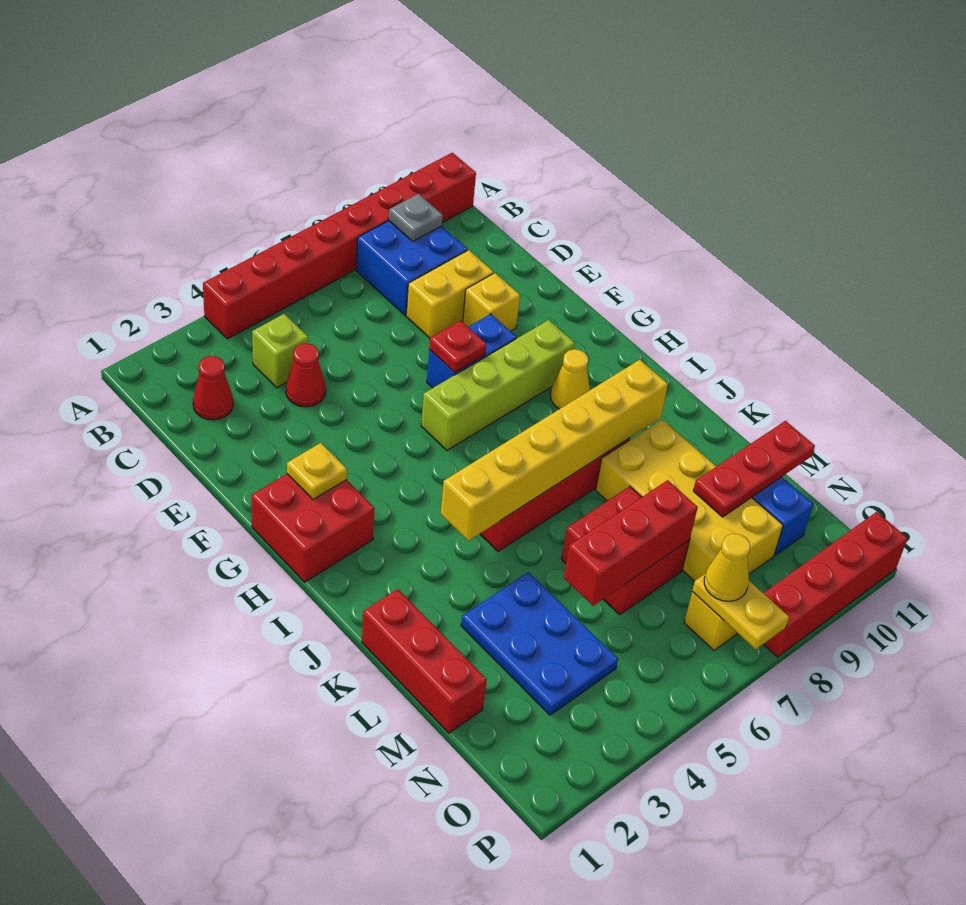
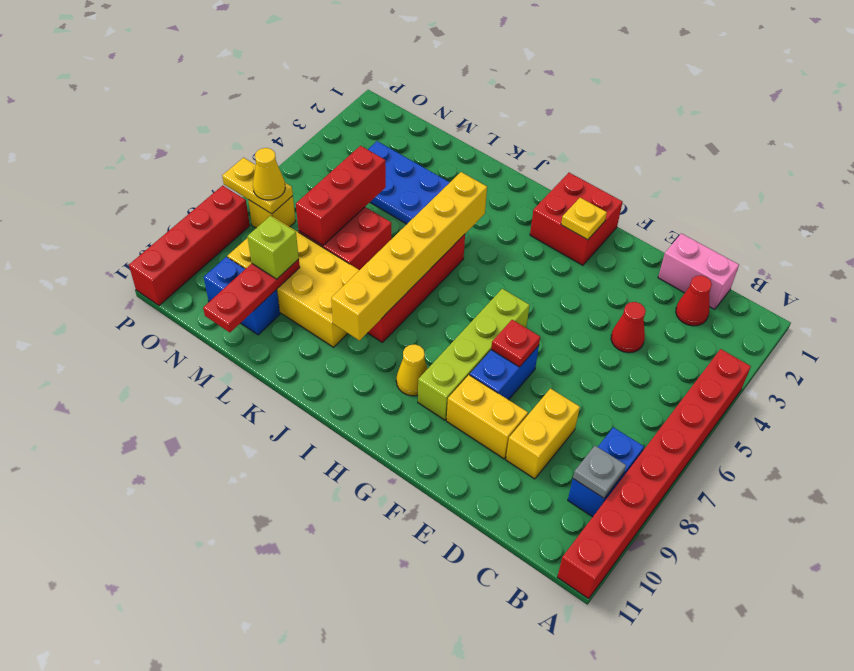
blue 2x2 brick [356,221,467,315] -> blue 1x2 brick [568,427,644,517]
none -> pink 1x2 brick [658,233,739,309]
lime 1x1 brick [252,314,308,387] -> lime 1x1 brick moved to [247,216,299,279]
yellow 1x1 brick [463,273,520,331] -> yellow 1x2 brick [447,375,528,459]
red 1x3 brick [362,589,487,733] -> none

